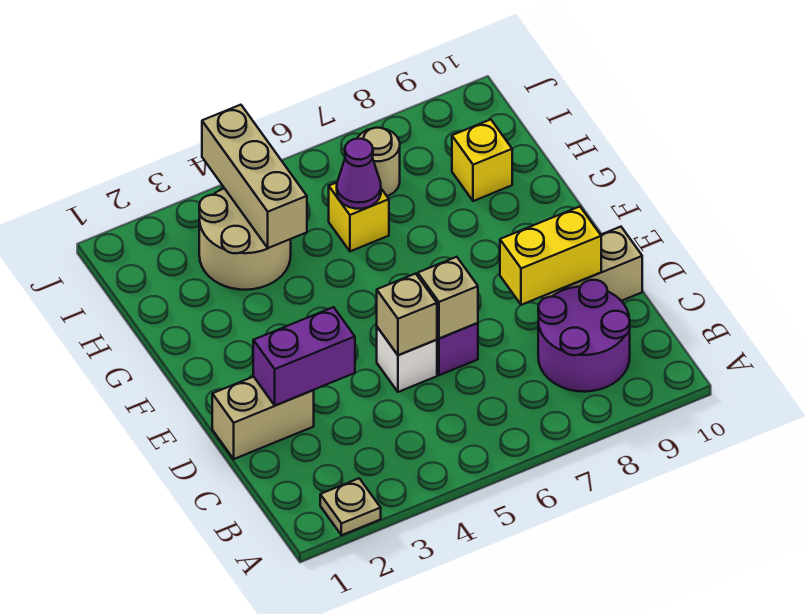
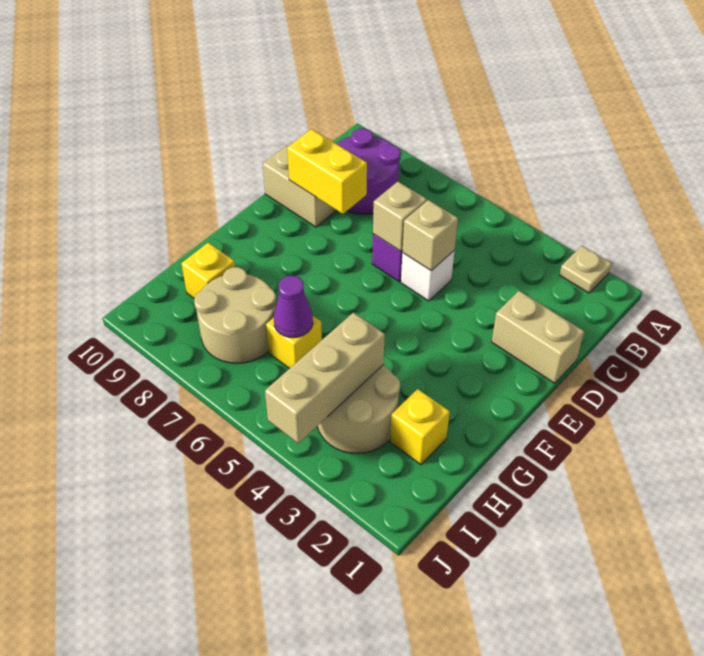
purple 1x2 brick [253,307,355,406] -> none
none -> yellow 1x1 brick [390,389,450,465]
tan 1x1 round brick [357,128,400,196] -> tan 2x2 round brick [194,267,276,363]

